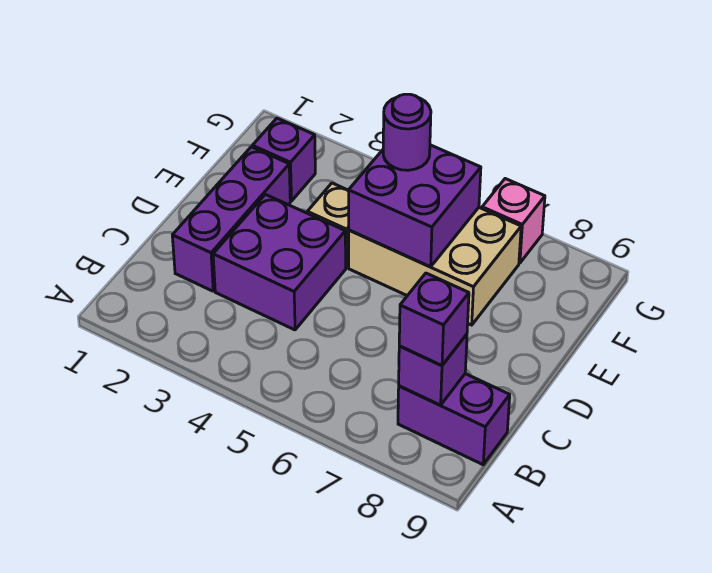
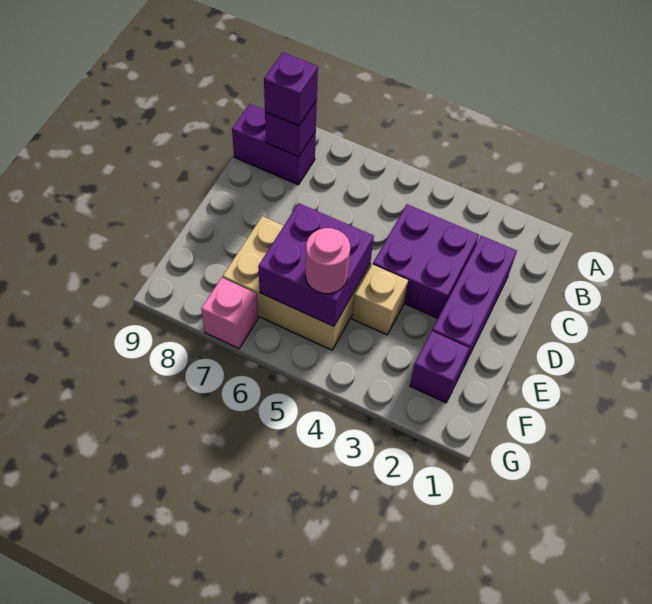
purple 1x1 round brick [383,94,431,170] -> pink 1x1 round brick [305,228,350,294]

